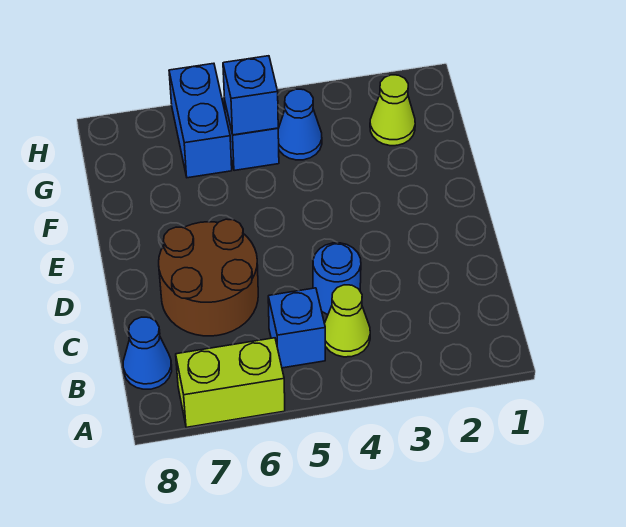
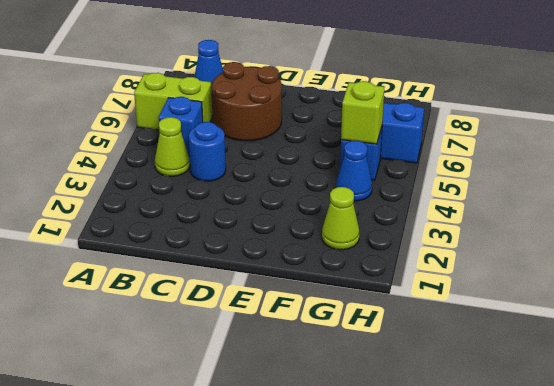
lime 1x2 brick [176,338,285,427] -> lime 1x2 brick turned to [134,73,212,130]
blue 1x1 brick [223,56,278,135] -> lime 1x1 brick [341,81,384,144]

